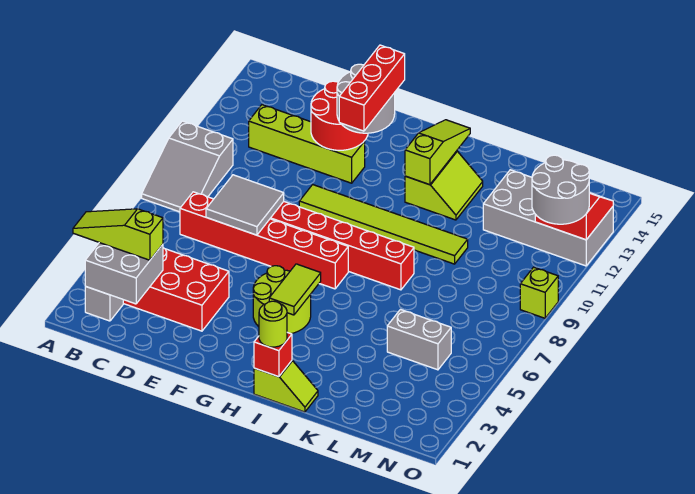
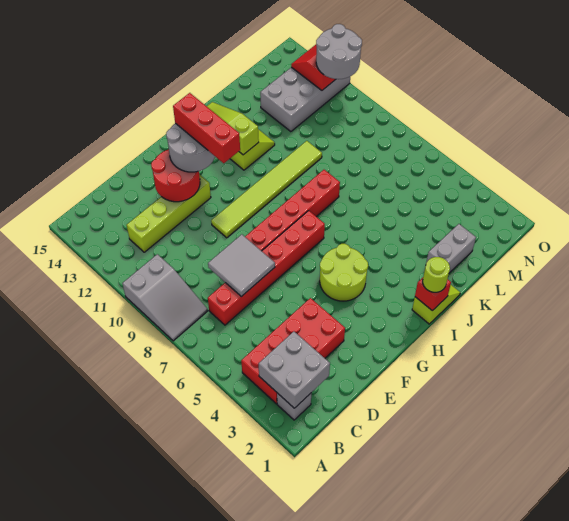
lime 1x3 slope [73,209,163,260] -> none
lime 1x2 tile [269,264,321,315] -> none
grey 1x2 brick [387,310,451,370] -> grey 1x2 brick moved to [426,224,476,273]
lime 1x1 brick [520,267,558,318] -> none

